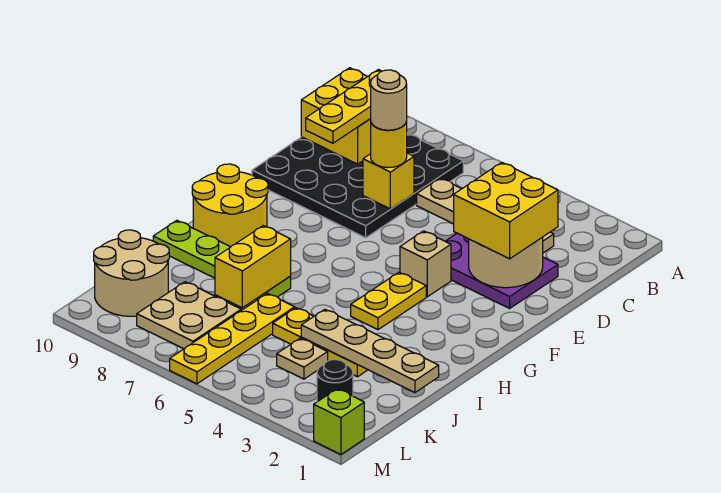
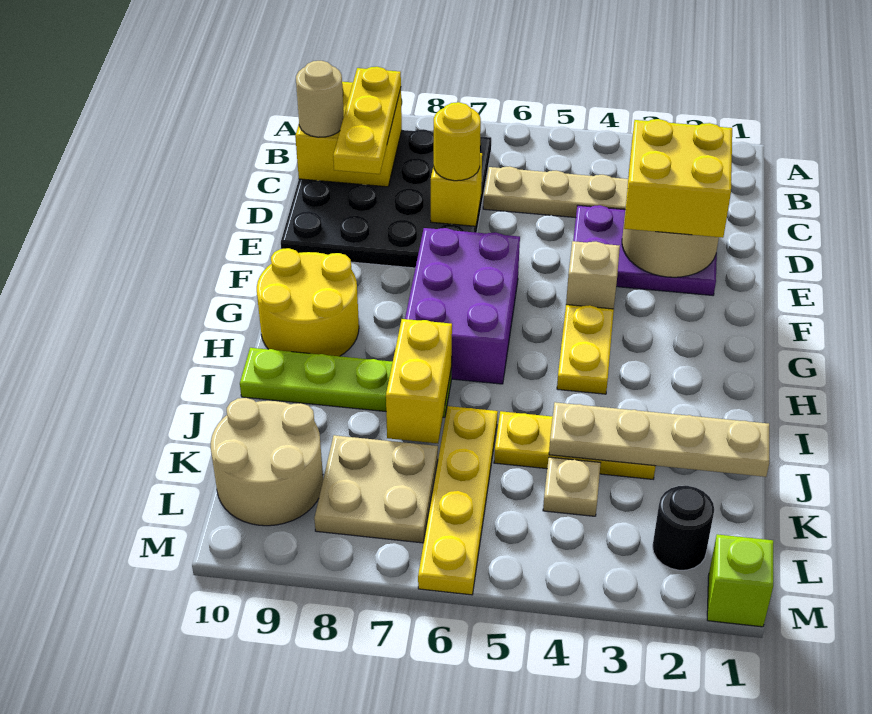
tan 1x1 round brick [371,70,407,130] -> tan 1x1 round brick moved to [296,61,344,137]
none -> purple 2x3 brick [405,228,520,384]

